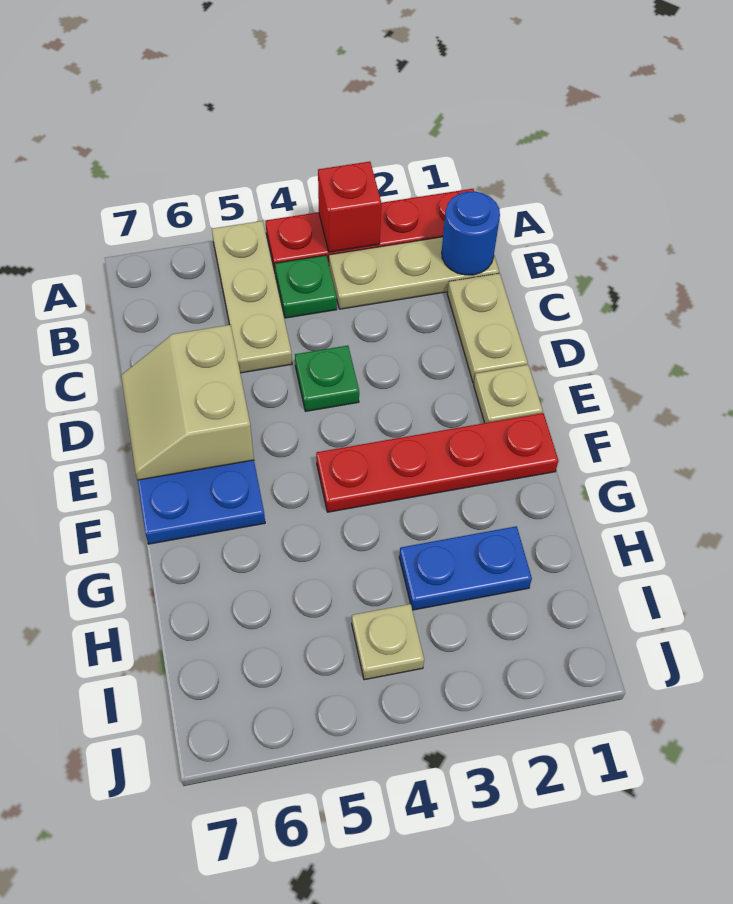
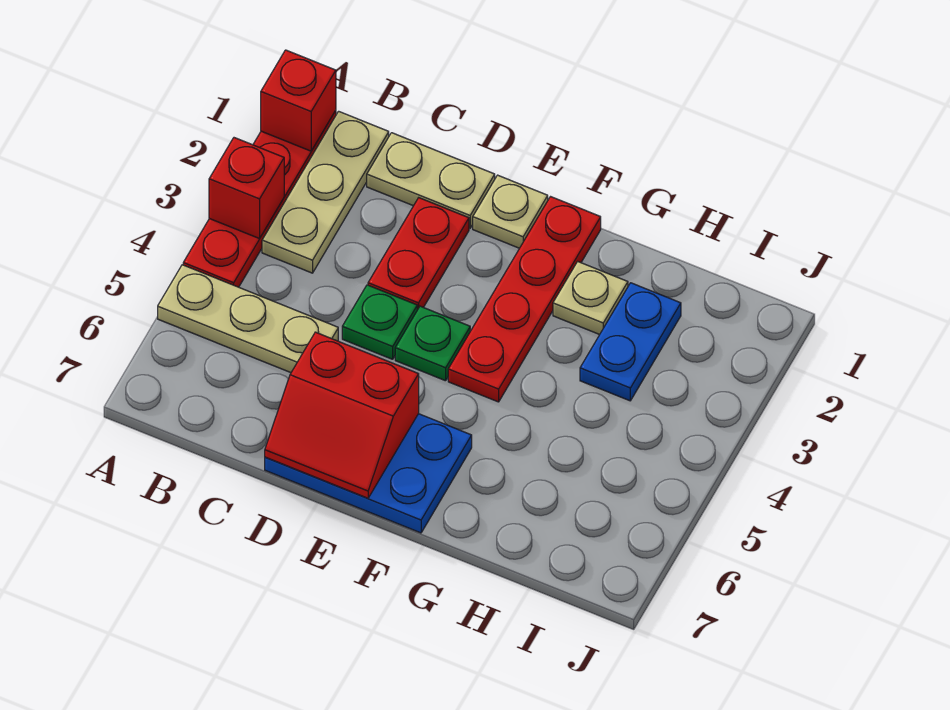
none -> red 1x1 brick [261,50,336,151]
blue 1x1 round brick [442,191,500,275] -> none
green 1x1 plate [275,255,337,318] -> green 1x1 plate moved to [395,306,470,381]
none -> red 1x2 plate [368,198,469,310]
tan 2x2 slope [121,325,254,480] -> red 2x2 slope [265,332,419,498]
tan 1x1 plate [352,604,424,680] -> tan 1x1 plate moved to [553,262,628,335]

